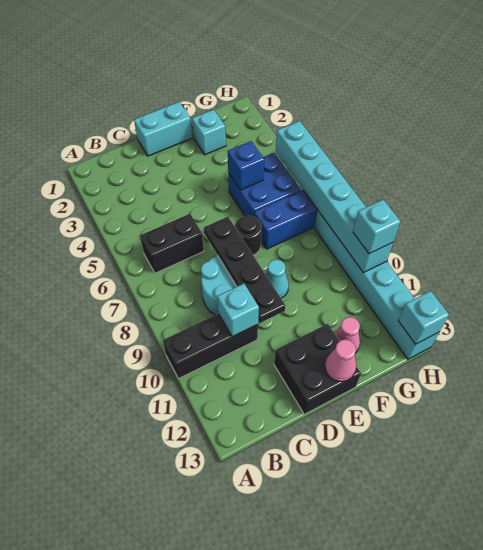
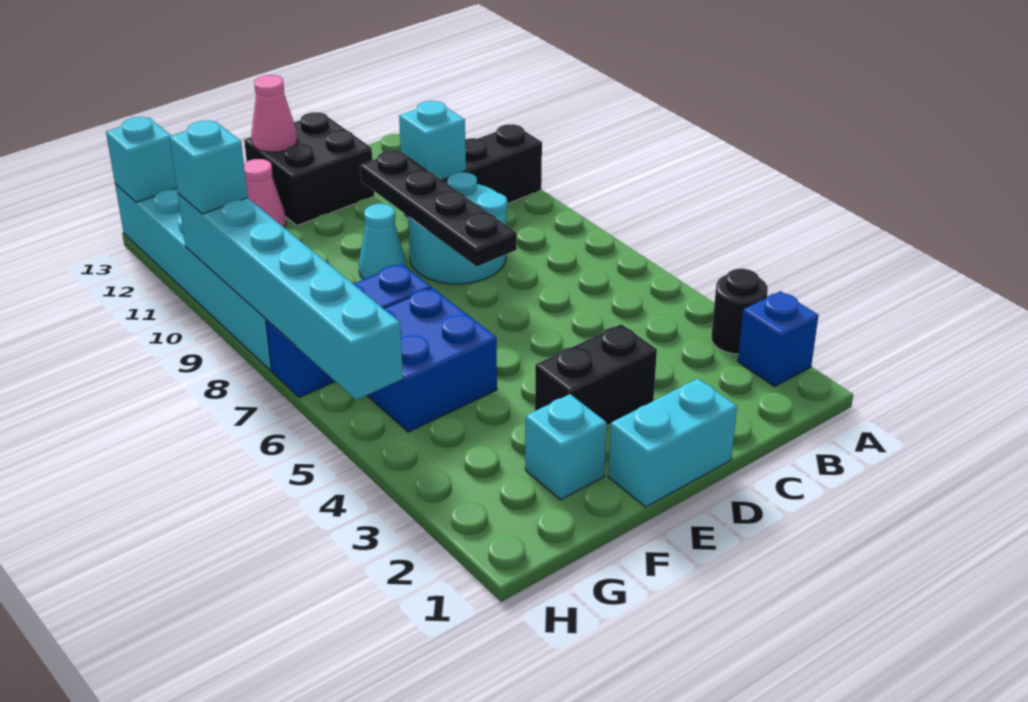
black 1x2 brick [140,214,204,273] -> black 1x2 brick moved to [535,324,657,426]
black 1x1 round brick [235,216,261,255] -> black 1x1 round brick moved to [711,269,768,354]
blue 1x1 brick [228,141,264,190] -> blue 1x1 brick moved to [738,291,819,386]

